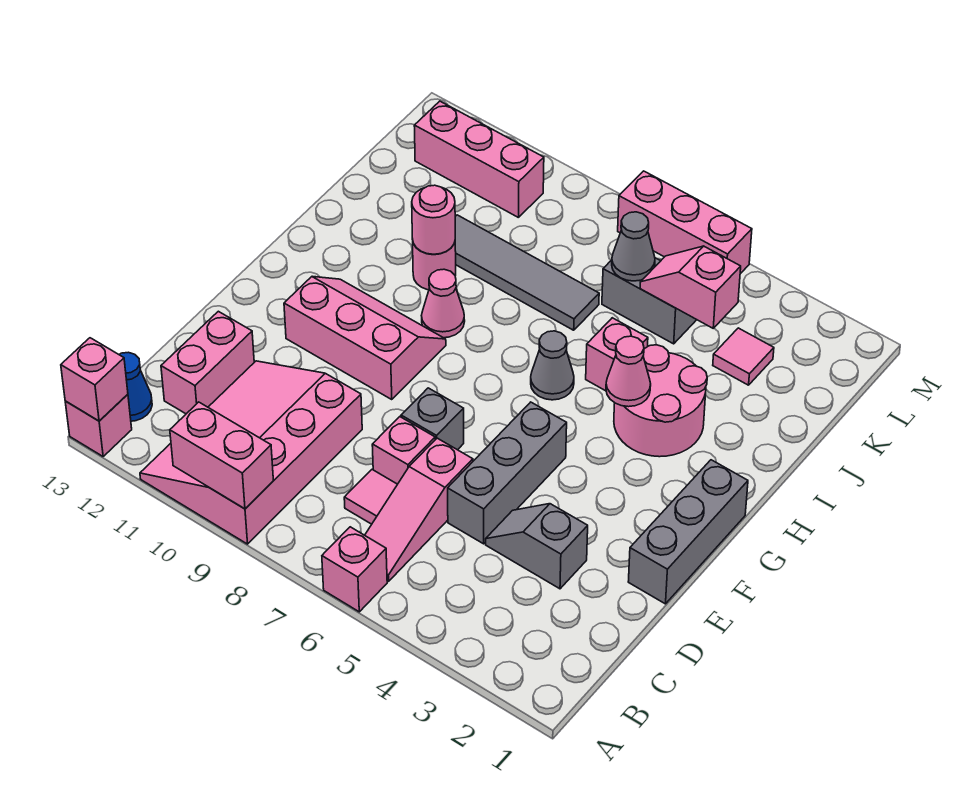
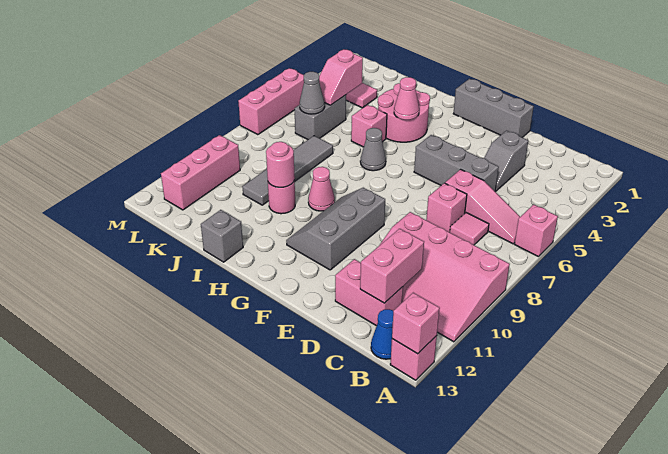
pink 1x2 brick [170,402,273,509] -> pink 1x2 brick moved to [360,229,424,303]
grey 1x1 brick [401,388,464,450] -> grey 1x1 brick moved to [201,210,243,262]
pink 2x3 slope [284,276,446,400] -> grey 2x3 slope [286,188,385,270]

